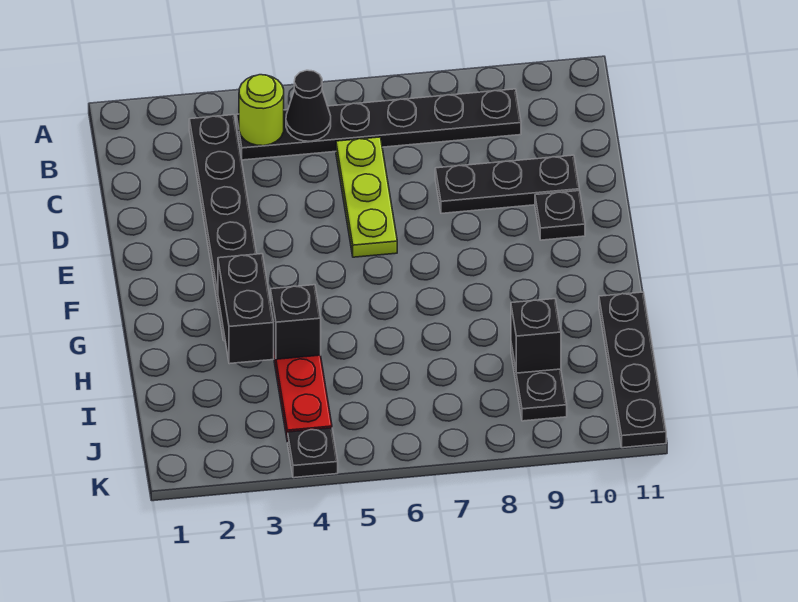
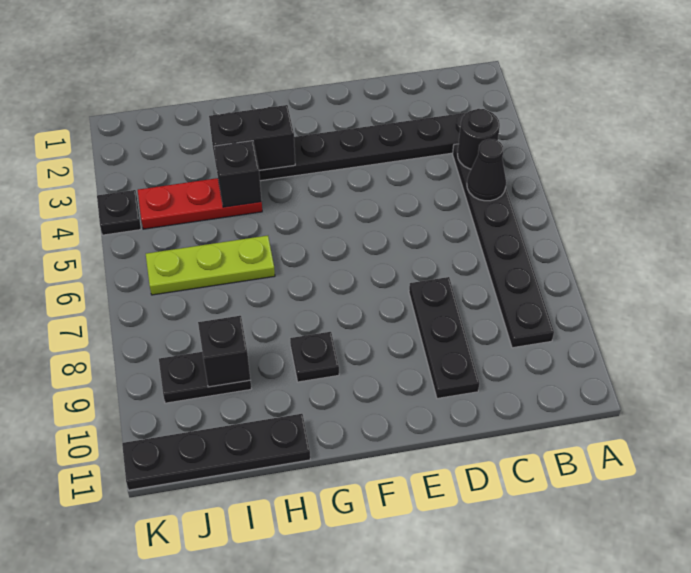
lime 1x1 round brick [239,75,284,146] -> black 1x1 round brick [458,109,500,169]
lime 1x3 plate [336,137,397,257] -> lime 1x3 plate moved to [146,236,275,295]
black 1x1 plate [535,191,585,240] -> black 1x1 plate moved to [290,332,339,382]

